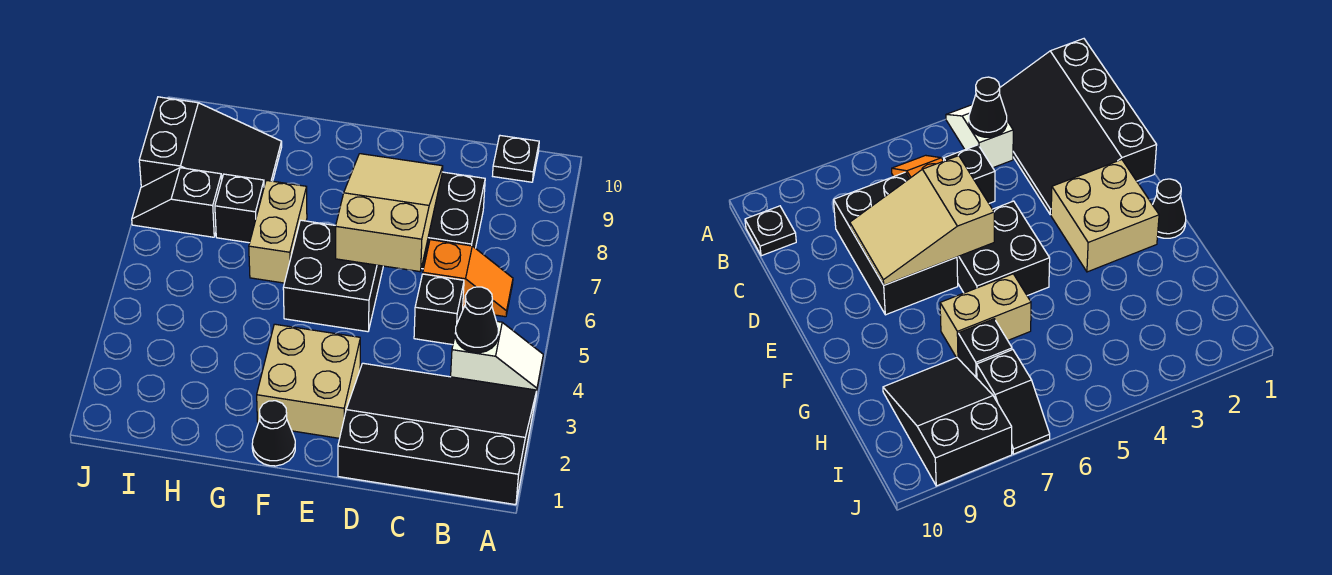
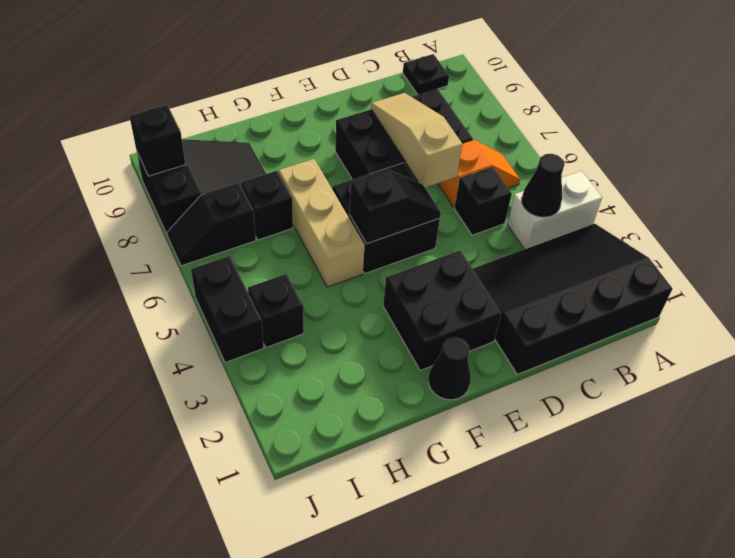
white 1x2 slope [451,316,543,394] -> white 1x2 brick [507,171,602,249]
tan 2x3 slope [336,154,443,272] -> tan 1x3 slope [371,93,462,188]
tan 2x2 brick [257,324,360,438] -> black 2x2 brick [383,250,501,370]
none -> black 1x2 slope [350,170,441,244]
tan 1x2 brick [249,180,307,283] -> tan 1x3 brick [279,159,365,287]
none -> black 1x1 brick [248,274,304,347]
none -> black 1x2 brick [191,256,264,363]
none -> black 1x1 brick [130,105,186,176]

